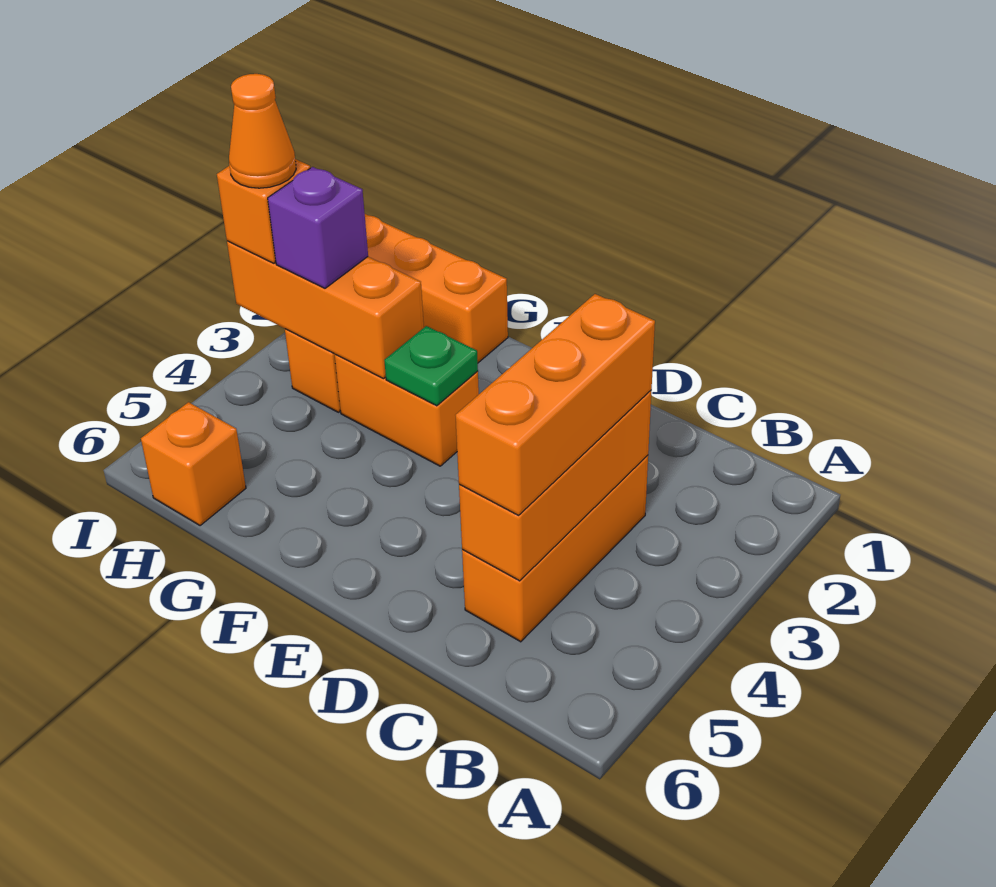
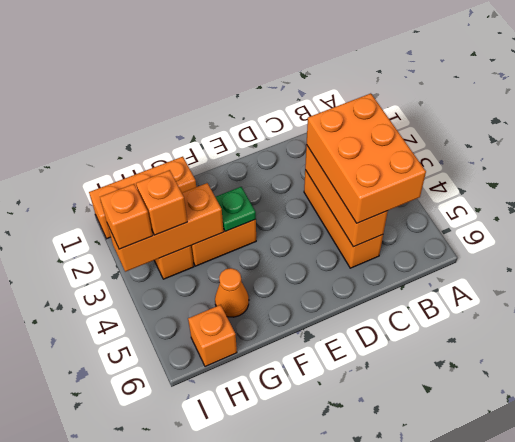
orange 1x3 brick [456,294,655,515] -> orange 2x3 brick [307,93,426,223]
purple 1x1 brick [268,167,368,288] -> orange 1x1 brick [136,170,187,235]
orange 1x1 cone [229,74,296,188] -> orange 1x1 cone moved to [215,268,249,317]

